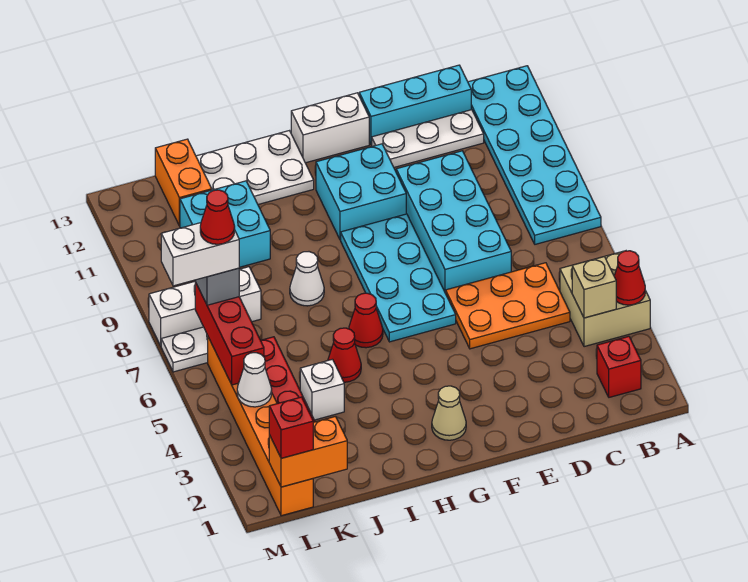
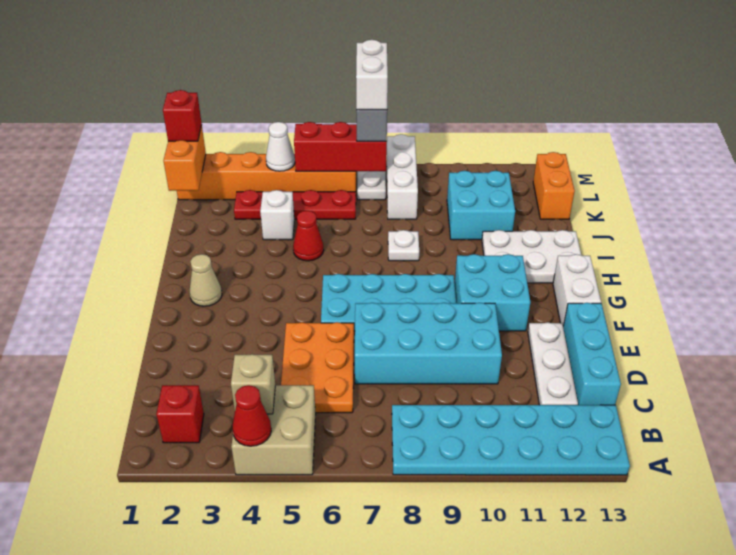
red 1x1 cone [349,293,383,348] -> none
white 2x3 plate [196,131,314,204] -> white 2x3 plate turned to [482,230,581,283]
white 1x1 cone [290,252,324,306] -> white 1x1 plate [388,230,419,261]
orange 1x2 brick [155,139,212,226] -> orange 1x2 brick turned to [533,152,575,219]
red 1x1 cone [200,190,235,244] -> none

